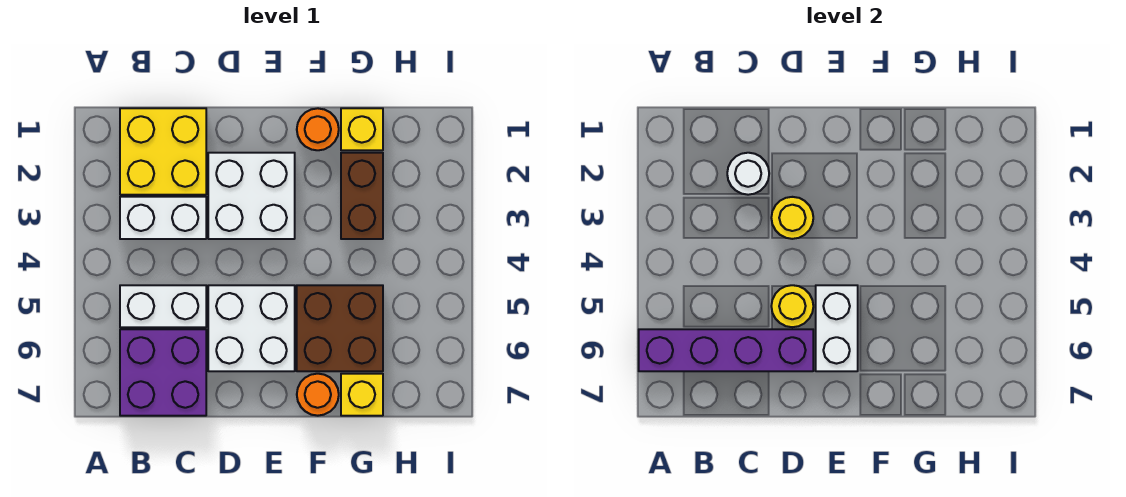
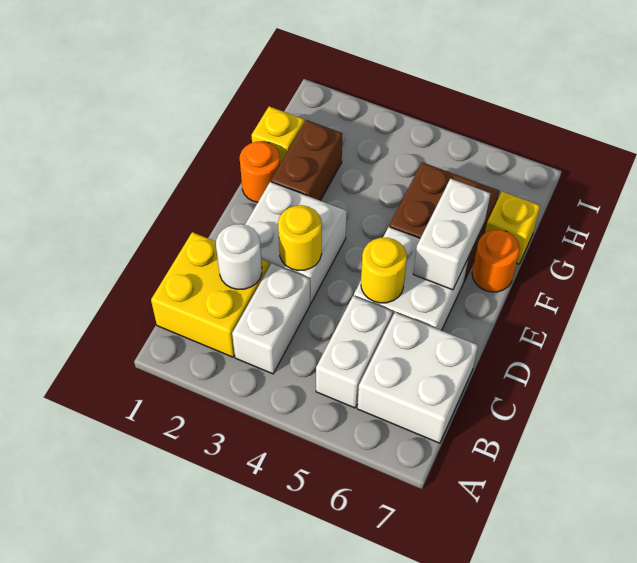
purple 1x4 brick [639,329,813,371] -> none
purple 2x2 brick [120,329,206,416] -> white 2x2 brick [357,312,478,443]
white 1x2 brick [816,285,858,371] -> white 1x2 brick turned to [413,179,490,290]
brown 1x2 brick [341,153,383,239] -> brown 1x2 brick turned to [271,120,342,201]

